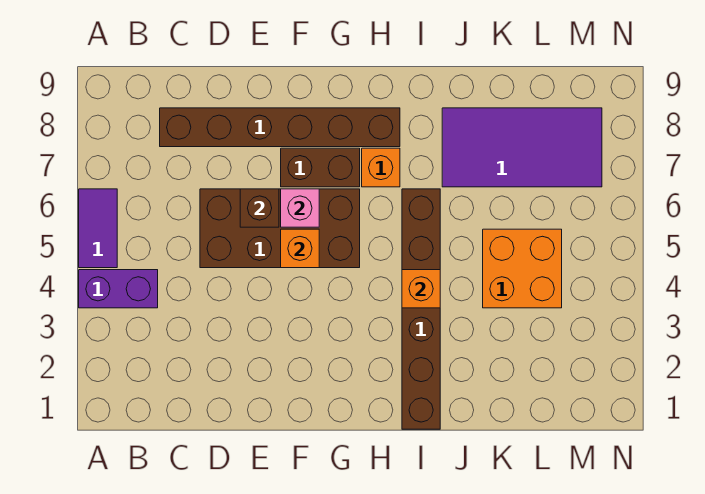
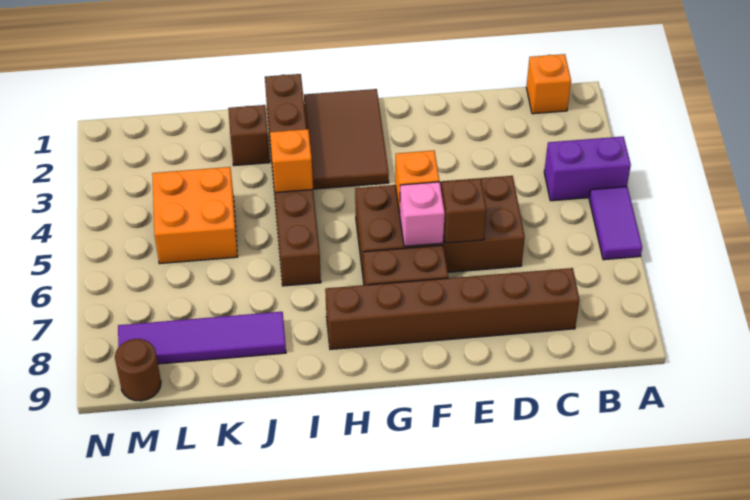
none -> brown 2x3 tile [304,89,389,189]
orange 1x1 brick [362,148,400,187] -> orange 1x1 brick moved to [526,54,571,114]
none -> brown 1x1 brick [228,105,270,166]
purple 2x4 tile [442,108,602,187] -> purple 1x4 tile [118,312,286,364]
none -> brown 1x1 round brick [115,339,161,401]

